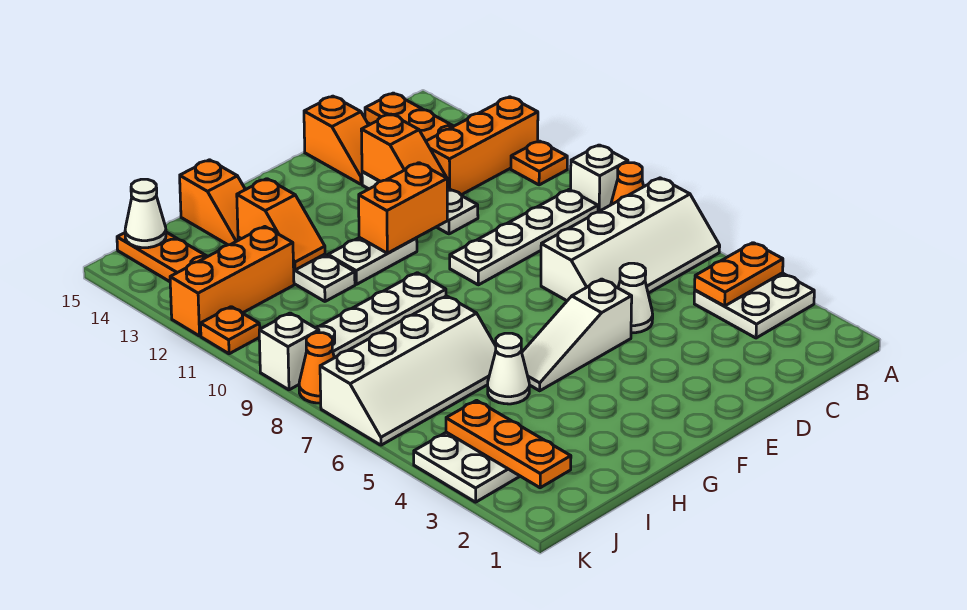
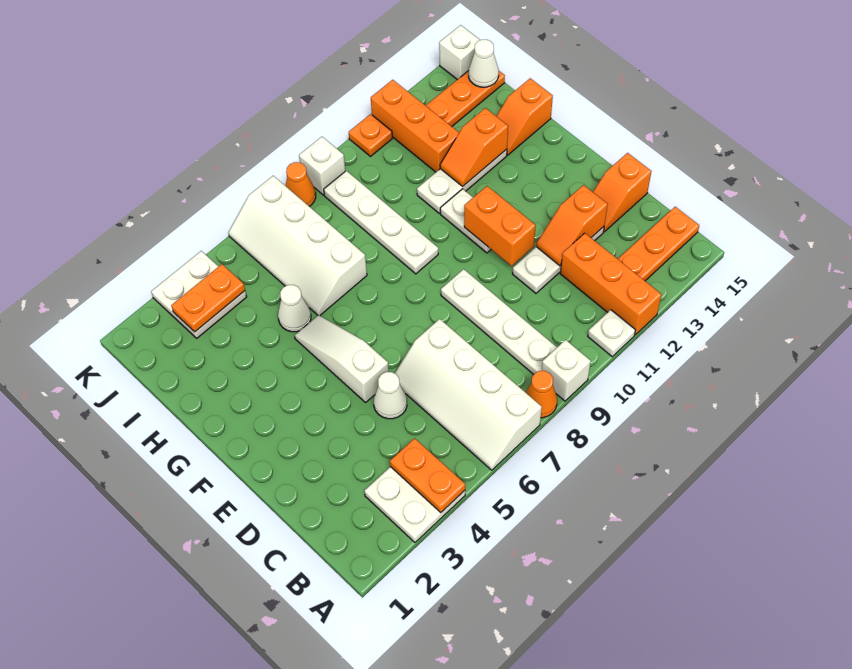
orange 1x1 plate [511,141,567,185] -> white 1x1 plate [588,310,635,357]
orange 1x3 plate [446,400,571,488] -> orange 1x2 plate [171,264,245,332]
none -> white 1x1 brick [439,25,480,80]

